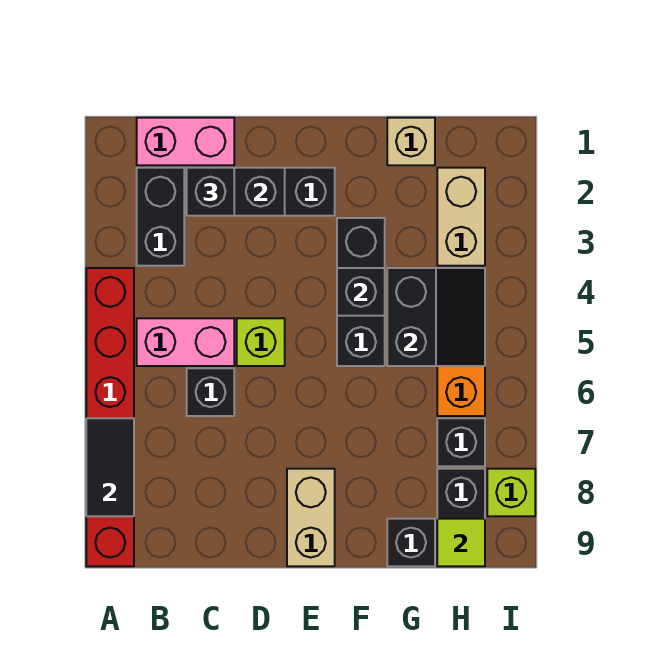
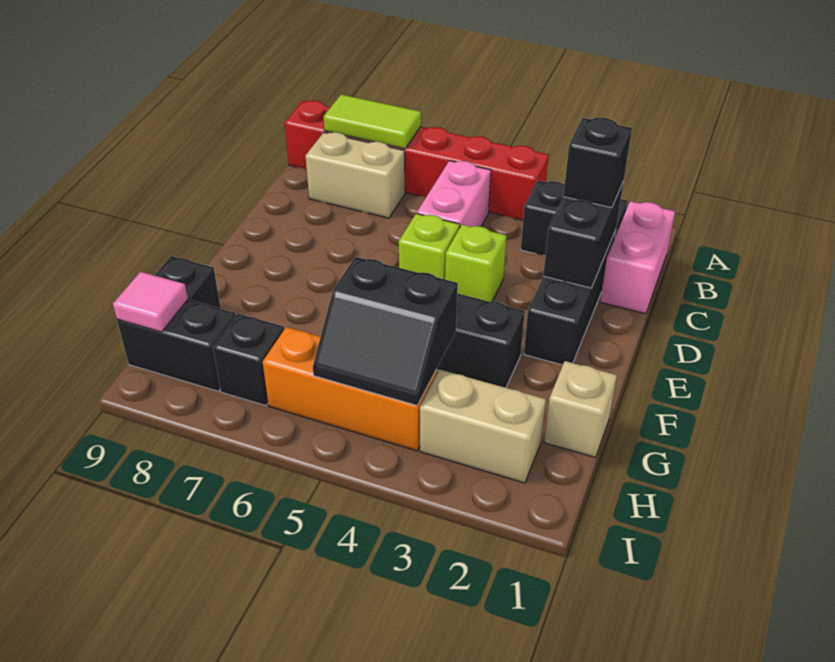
black 1x2 tile [86,418,134,516] -> lime 1x2 tile [324,95,421,149]
black 1x1 brick [187,368,234,416] -> none
tan 1x2 brick [287,469,335,566] -> tan 1x2 brick moved to [306,132,405,218]
black 1x1 brick [337,268,385,316] -> none
lime 1x1 tile [437,519,485,566] -> pink 1x1 tile [113,272,188,332]
lime 1x1 brick [487,469,535,516] -> lime 1x1 brick moved to [445,225,507,302]

